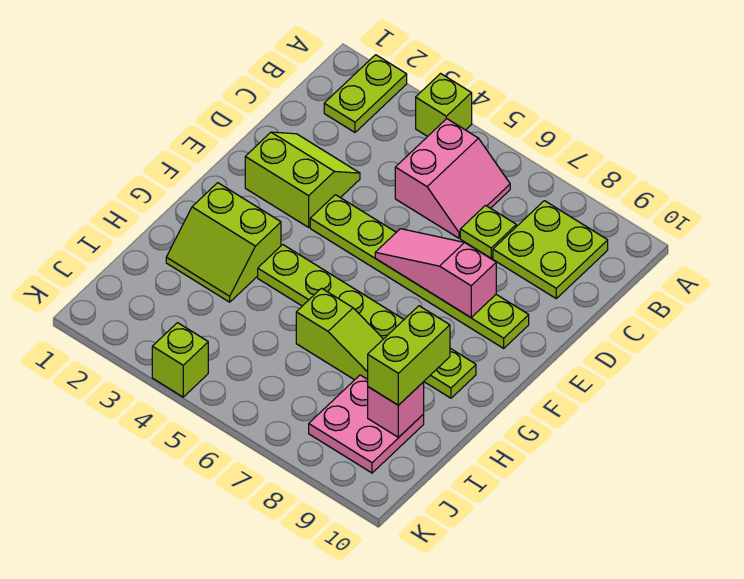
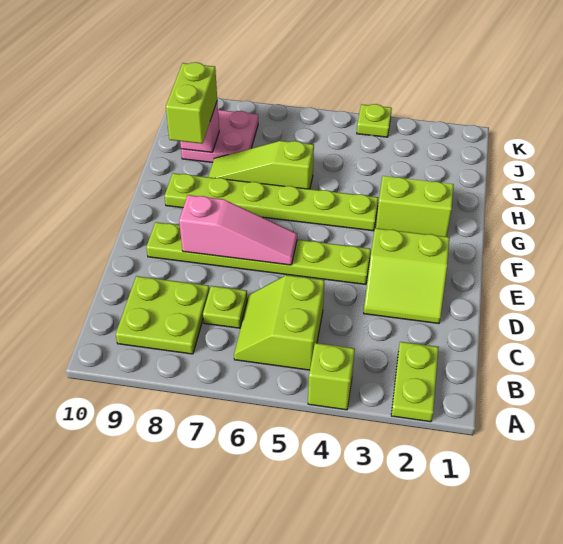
pink 2x2 slope [395,119,510,238] -> lime 2x2 slope [234,275,324,370]
lime 1x1 brick [152,323,208,397] -> lime 1x1 plate [357,104,392,137]

